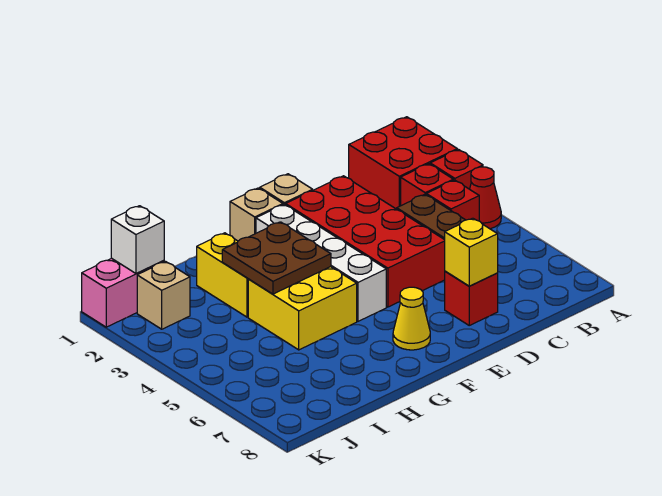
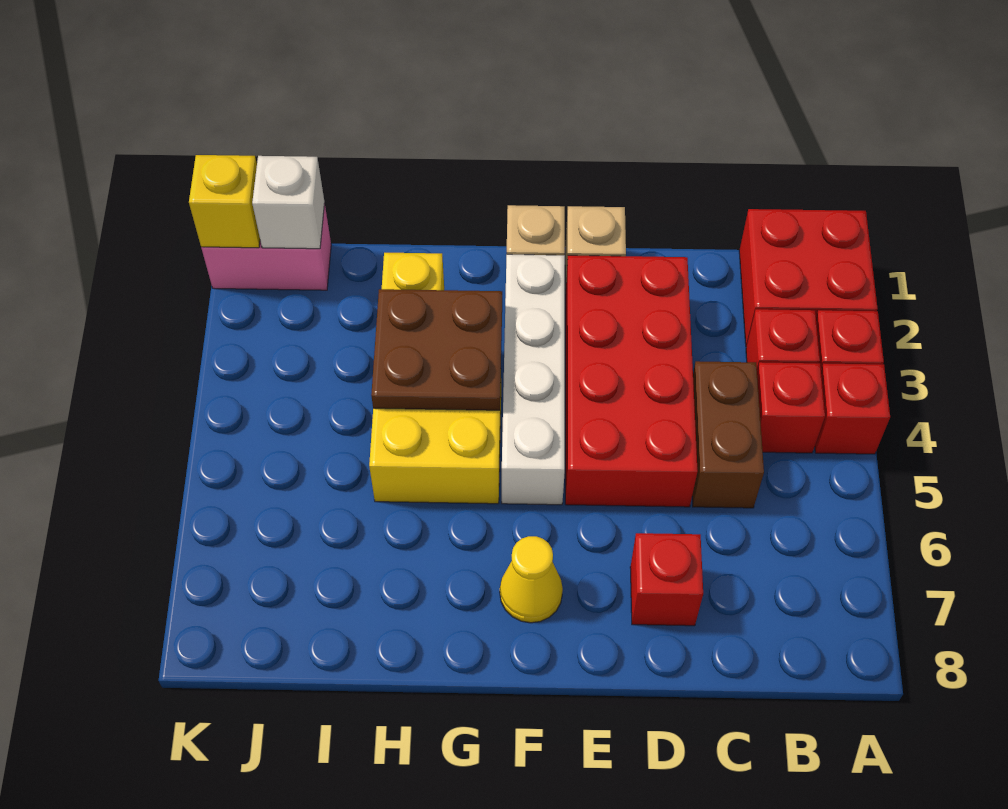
red 1x1 cone [470,167,501,229] -> red 1x1 brick [815,363,890,454]
yellow 1x1 brick [445,218,498,286] -> yellow 1x1 brick moved to [189,155,260,248]
tan 1x1 brick [137,261,190,329] -> none

